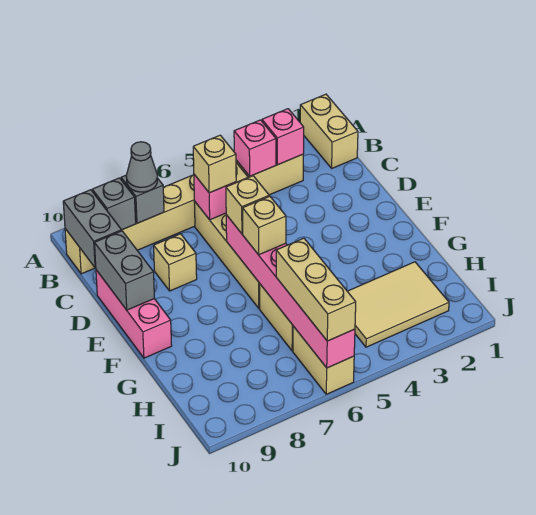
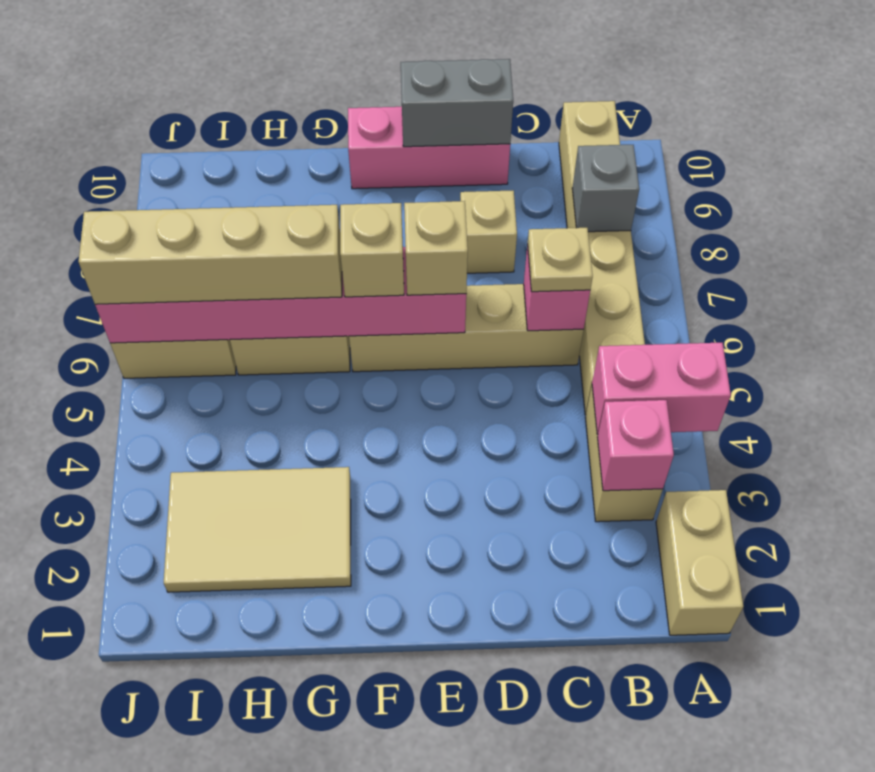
tan 1x2 brick [300,94,358,168] -> tan 1x2 brick turned to [656,490,743,635]
pink 1x1 brick [234,120,276,176] -> pink 1x2 brick [592,343,731,434]
grey 1x1 cone [126,142,157,192] -> none
grey 1x1 brick [92,178,136,230] -> none
grey 1x2 brick [63,190,121,268] -> none
tan 1x1 brick [193,135,236,193] -> tan 1x1 plate [528,228,593,292]
tan 2x3 tile [347,262,449,347] -> tan 2x3 tile turned to [164,467,351,592]
tan 1x3 brick [276,238,356,341] -> tan 1x4 brick [79,205,342,304]

